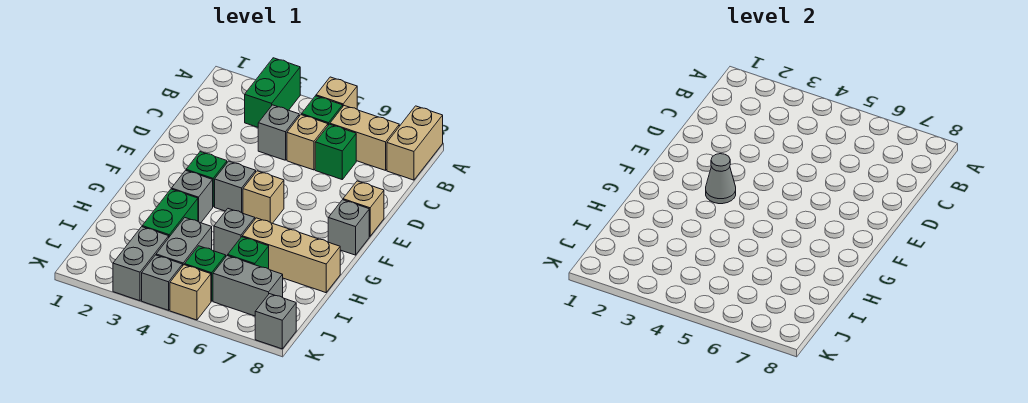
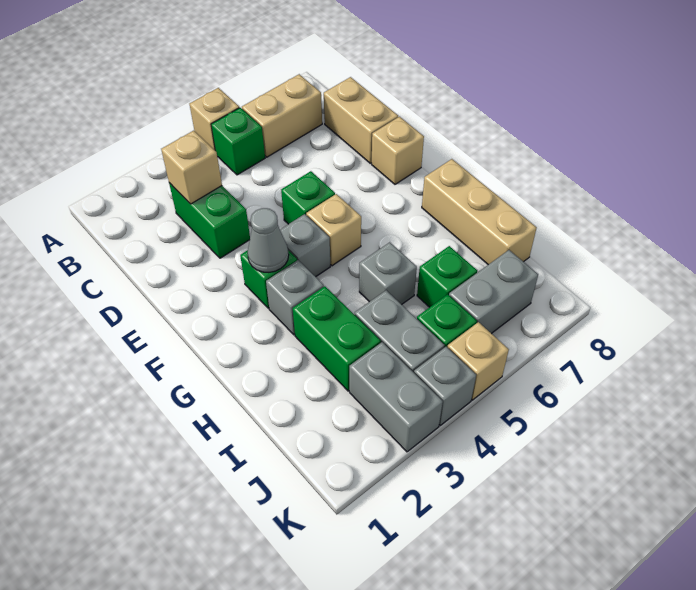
green 1x2 brick [245,58,300,127] -> green 1x2 brick moved to [169,183,250,258]
tan 1x2 brick [387,106,443,180] -> tan 1x2 brick moved to [324,77,398,163]
grey 1x1 brick [258,105,299,160] -> none
tan 1x1 brick [287,115,328,170] -> tan 1x1 brick moved to [161,131,222,204]
green 1x1 brick [315,124,356,179] -> green 1x1 brick moved to [281,171,335,224]
grey 1x1 brick [328,200,369,255] -> none
tan 1x3 brick [242,218,340,293] -> tan 1x3 brick turned to [422,159,537,265]
grey 1x1 brick [255,294,296,349] -> none

